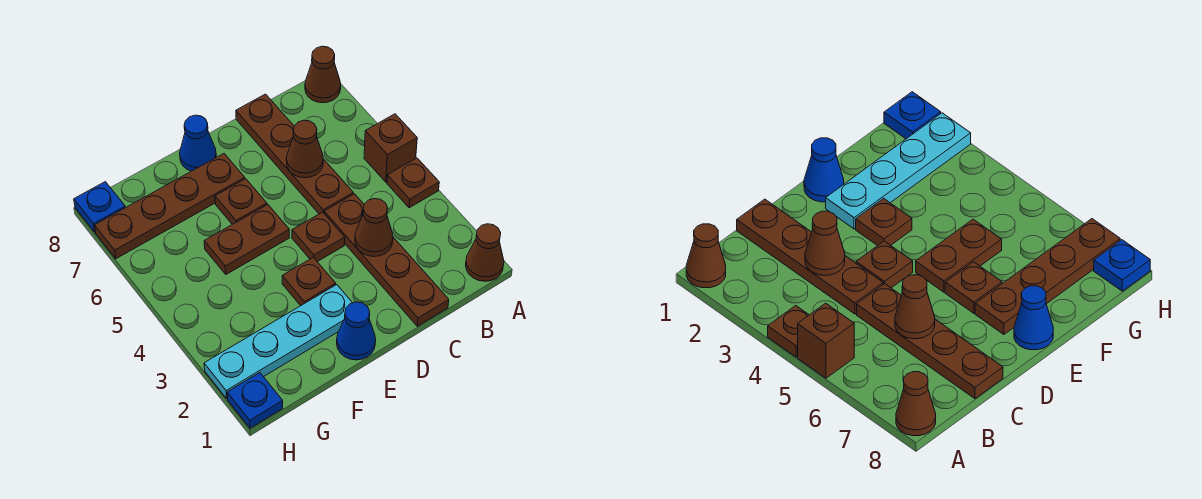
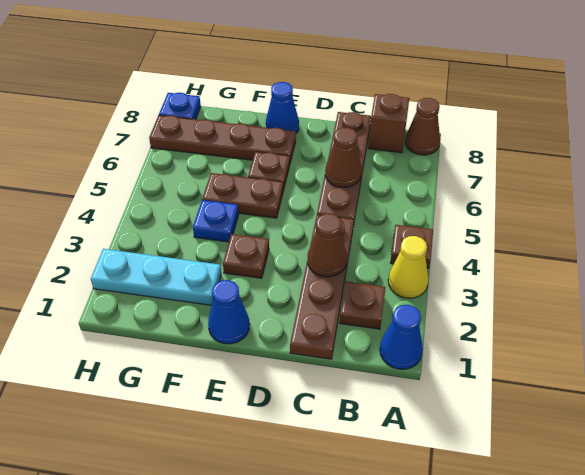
brown 1x1 cone [466,224,504,281] -> blue 1x1 cone [380,305,423,369]
none -> yellow 1x1 cone [388,236,428,298]
brown 1x1 brick [364,114,417,182] -> brown 1x1 brick moved to [368,94,409,153]
brown 1x1 plate [292,212,345,262] -> brown 1x1 plate moved to [340,282,386,329]
cyan 1x4 plate [204,285,352,398] -> cyan 1x3 plate [91,249,221,305]
blue 1x1 plate [227,373,283,428] -> blue 1x1 plate moved to [193,200,239,242]

